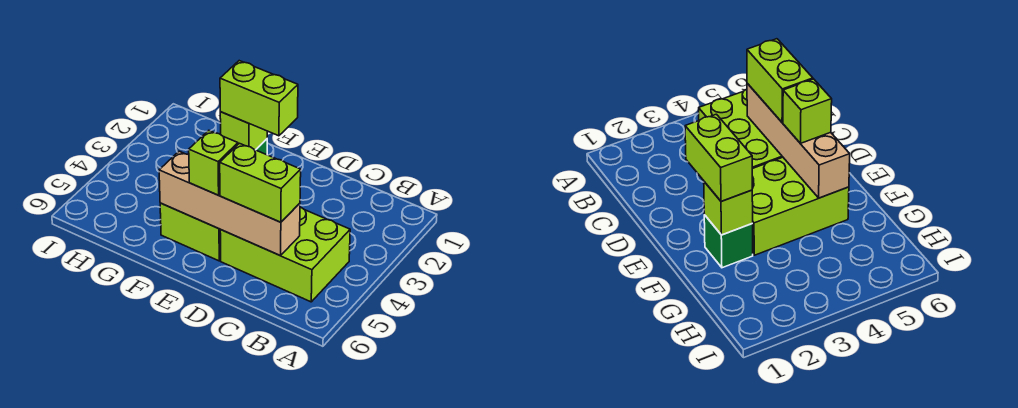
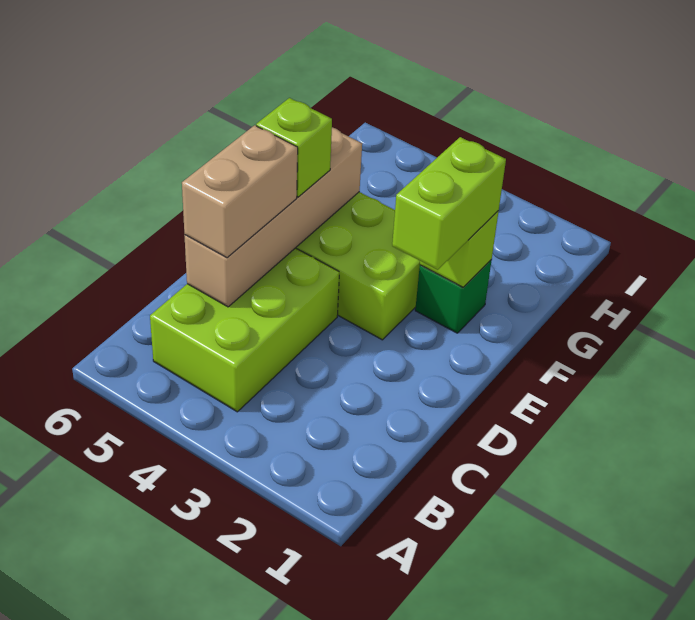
lime 1x2 brick [220,143,301,222] -> tan 1x2 brick [182,125,298,258]

